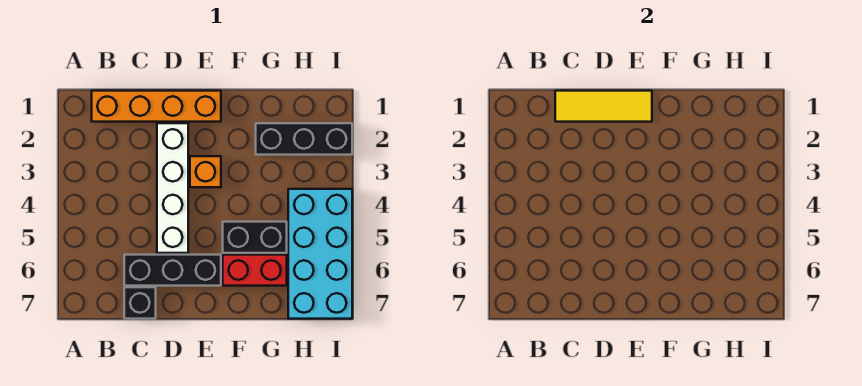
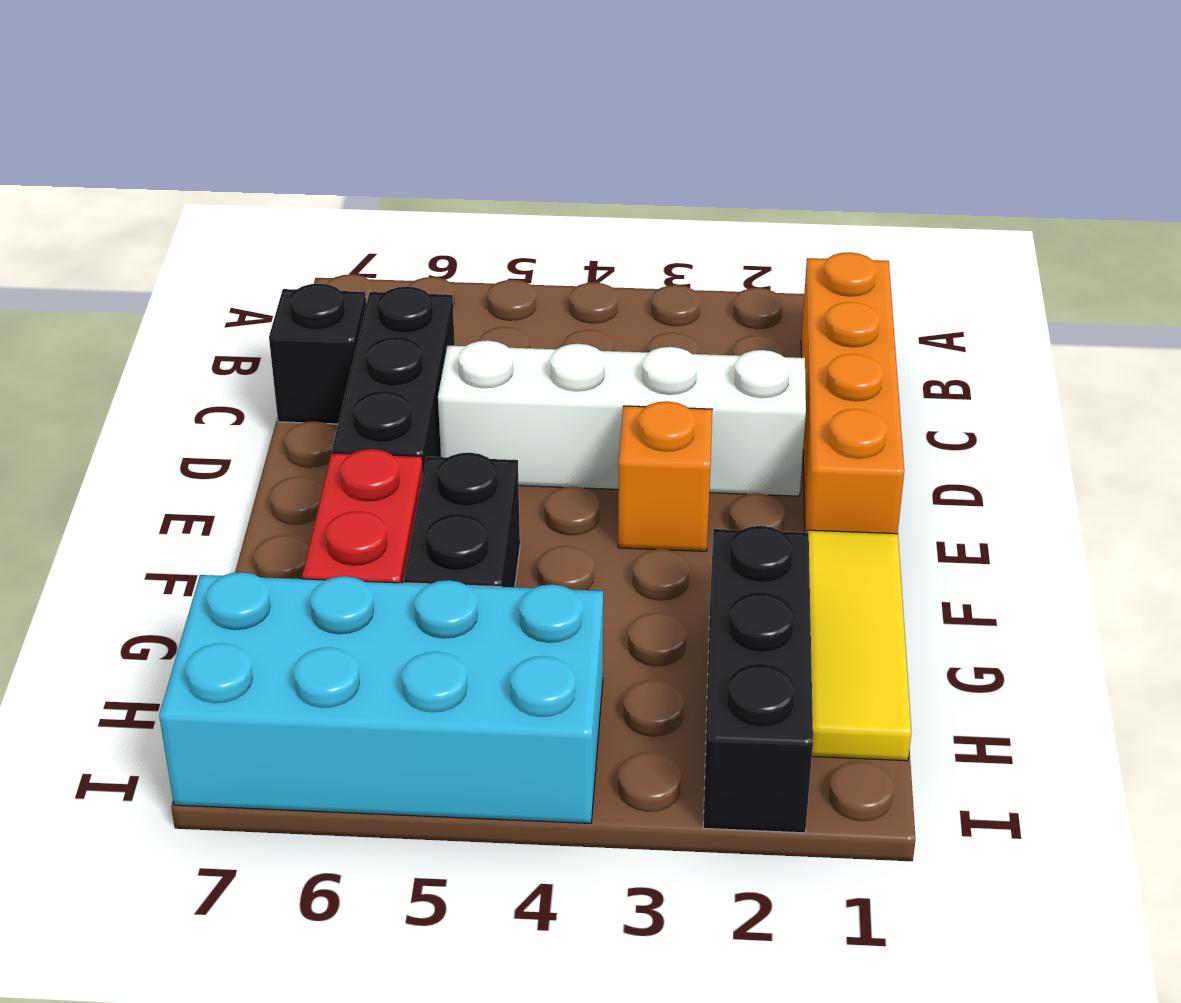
yellow 1x3 tile [555,91,652,122] -> yellow 1x3 tile moved to [807,530,911,761]

